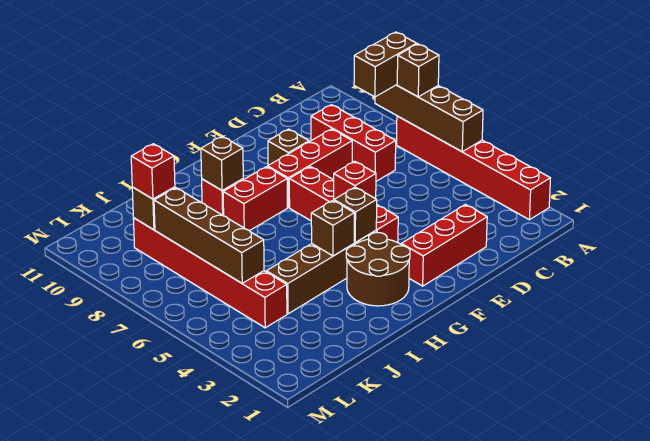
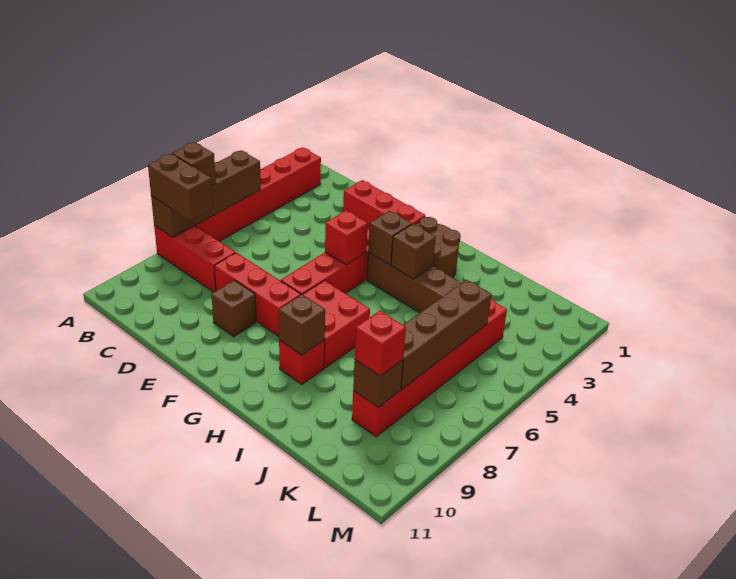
red 1x3 brick [311,105,396,181] -> red 1x3 brick turned to [154,226,236,292]
red 1x2 brick [223,167,287,231] -> red 2x2 brick [303,281,370,368]

